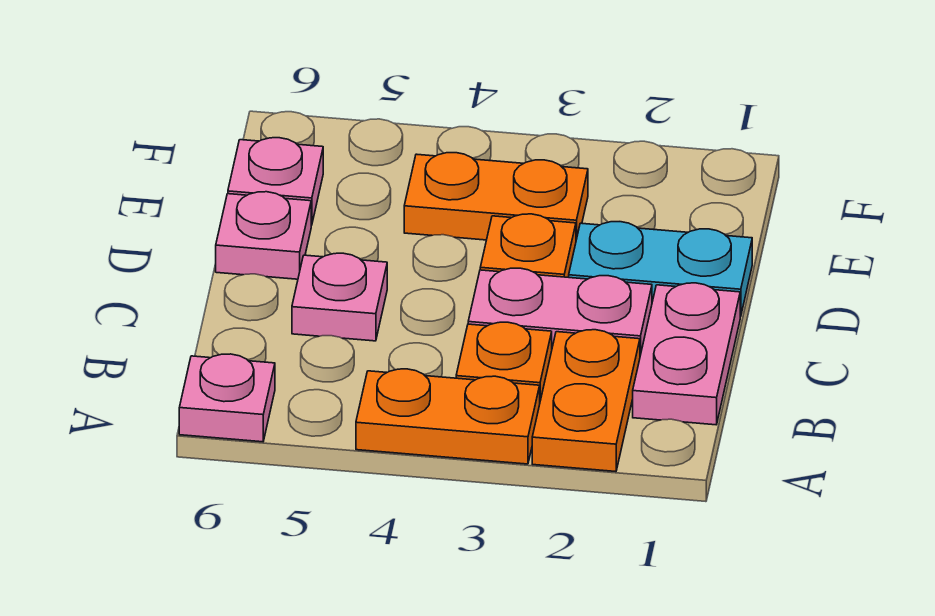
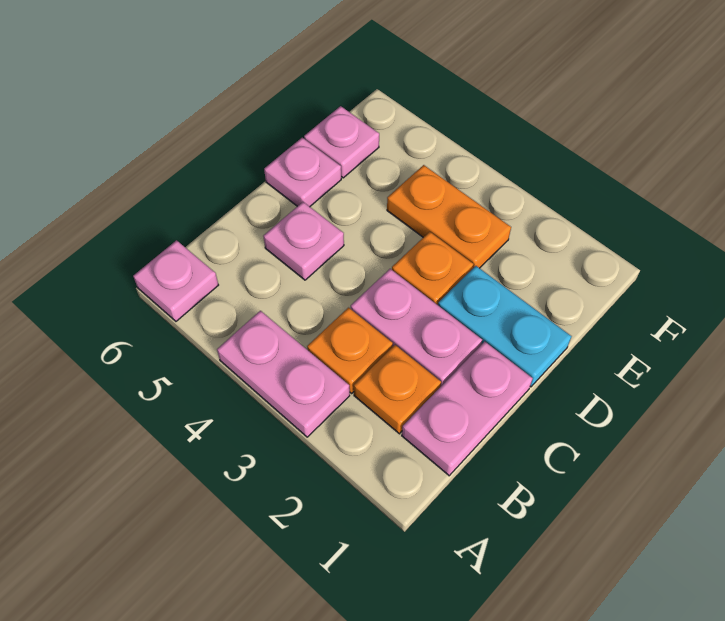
orange 1x2 plate [532,330,640,472] -> orange 1x1 plate [354,345,441,434]
orange 1x2 plate [356,369,540,464] -> pink 1x2 plate [217,311,350,437]

